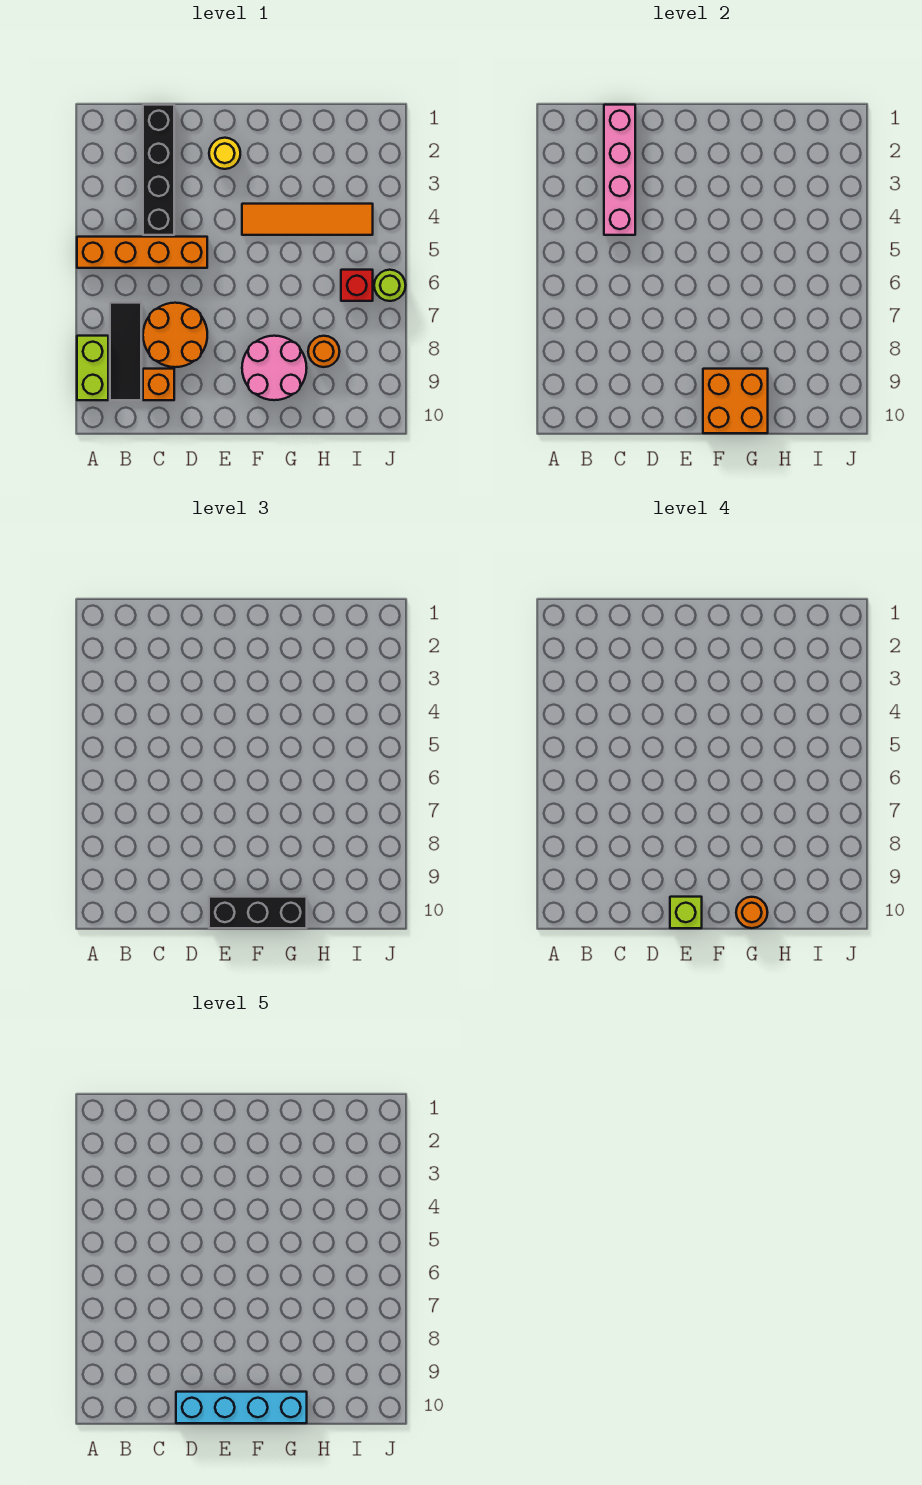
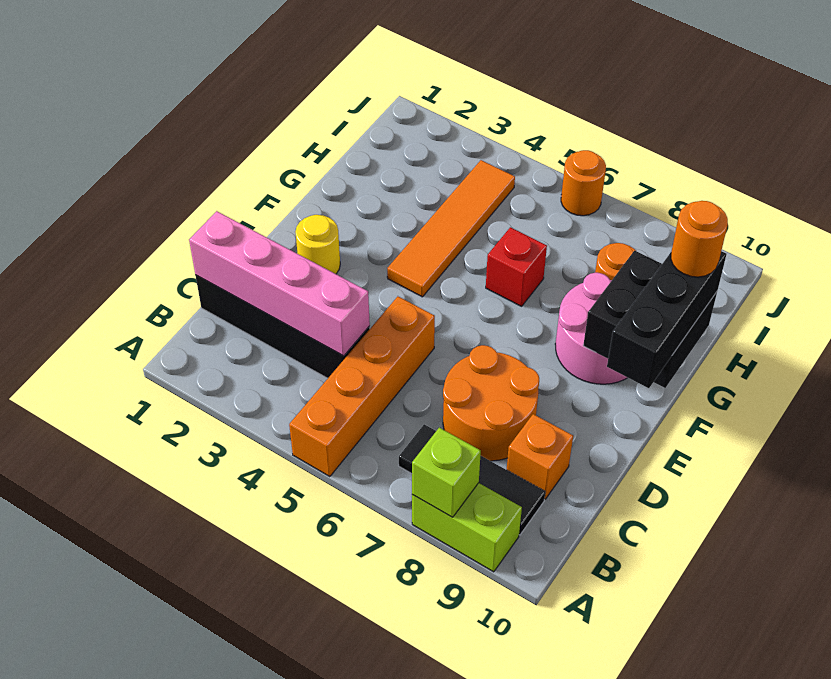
cyan 1x4 brick [176,1392,307,1423] -> none
lime 1x1 brick [670,897,702,928] -> lime 1x1 brick moved to [412,428,481,517]
orange 2x2 brick [703,369,768,433] -> black 2x2 brick [583,251,717,388]
red 1x1 brick [341,270,373,301] -> red 1x1 brick moved to [486,227,547,306]
lime 1x1 round brick [374,270,406,301] -> orange 1x1 round brick [561,150,606,216]

